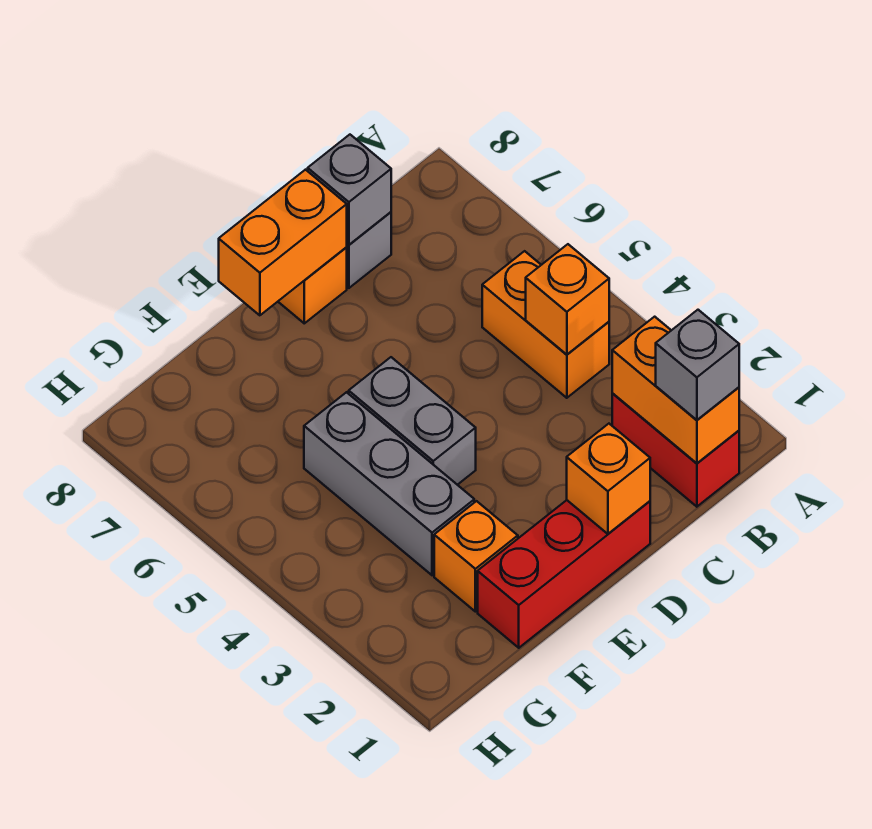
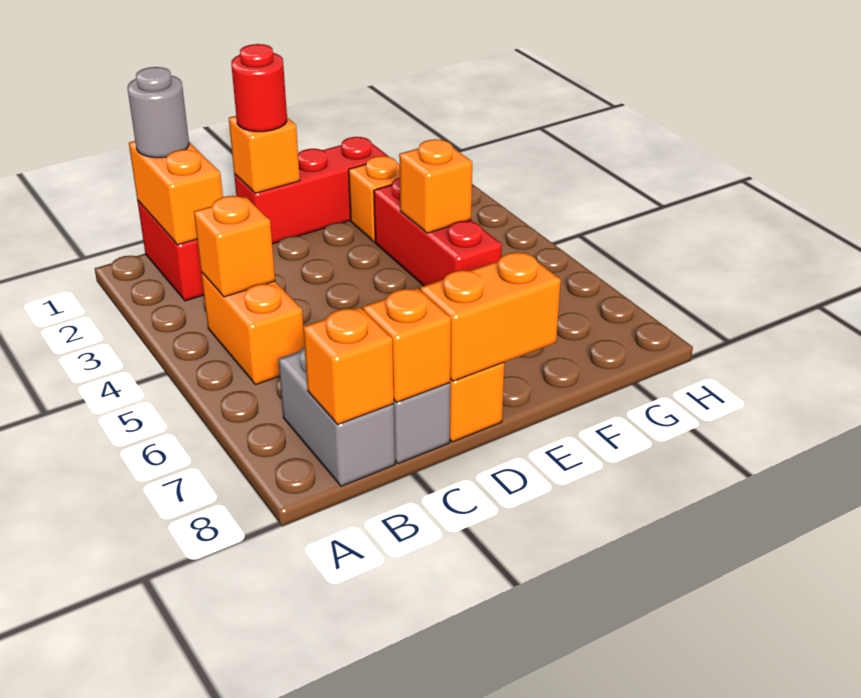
grey 1x1 brick [656,310,739,420] -> grey 1x1 round brick [127,67,189,158]
none -> orange 1x1 brick [303,307,394,425]
grey 1x1 brick [308,135,391,245] -> orange 1x1 brick [363,288,451,402]
none -> red 1x1 round brick [231,44,287,132]
grey 1x2 brick [349,357,476,485] -> grey 1x2 brick moved to [278,347,395,486]
grey 1x3 brick [304,392,474,575] -> red 1x3 brick [374,178,502,286]
none -> orange 1x1 brick [399,139,472,233]

